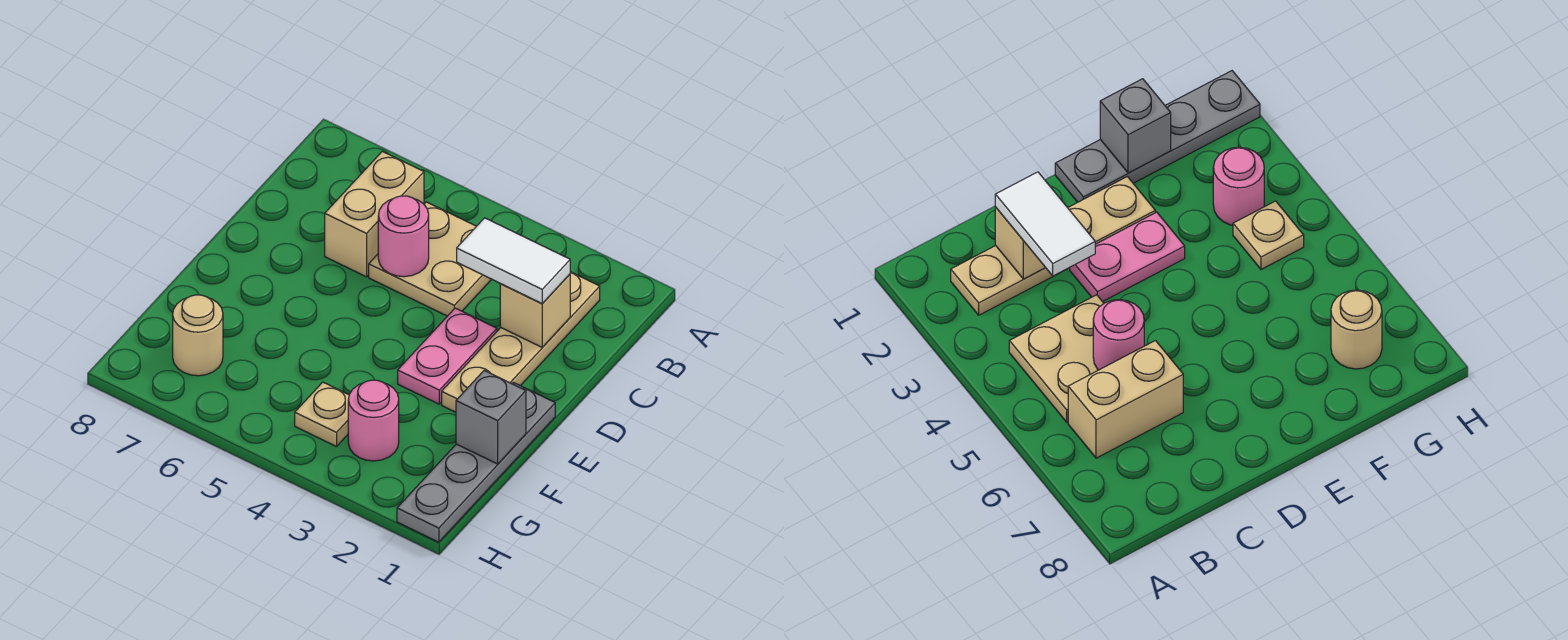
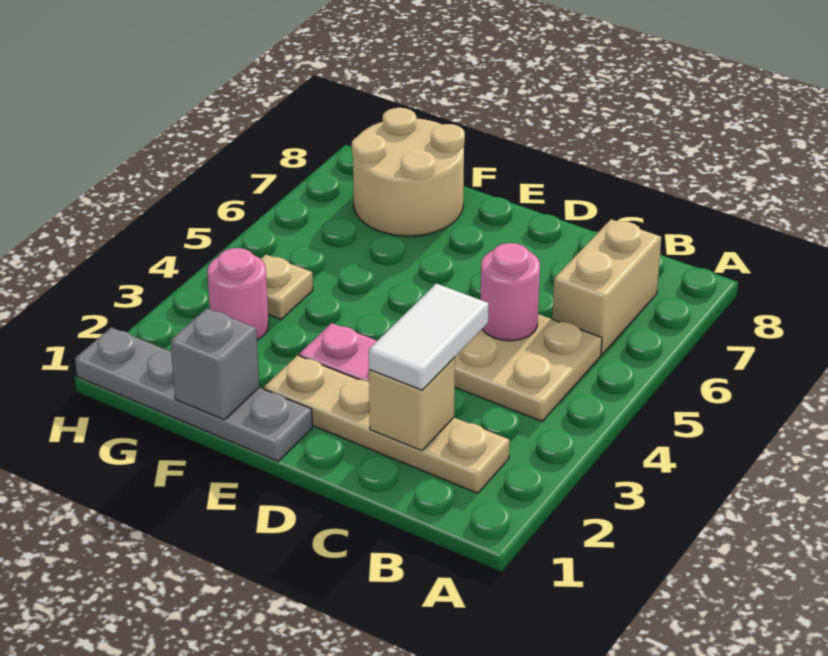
tan 1x2 brick [325,151,424,277] -> tan 1x2 brick turned to [552,219,661,354]
tan 1x1 round brick [173,295,223,376] -> tan 2x2 round brick [352,108,465,236]

